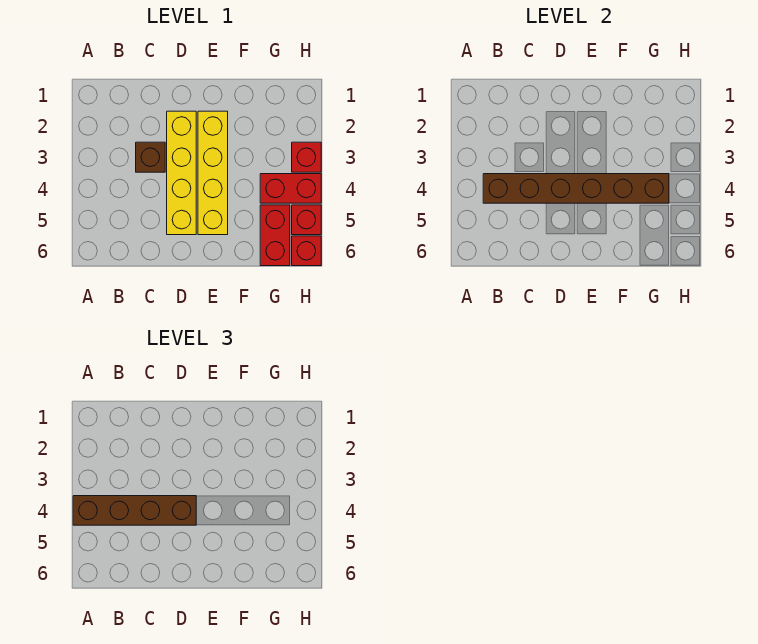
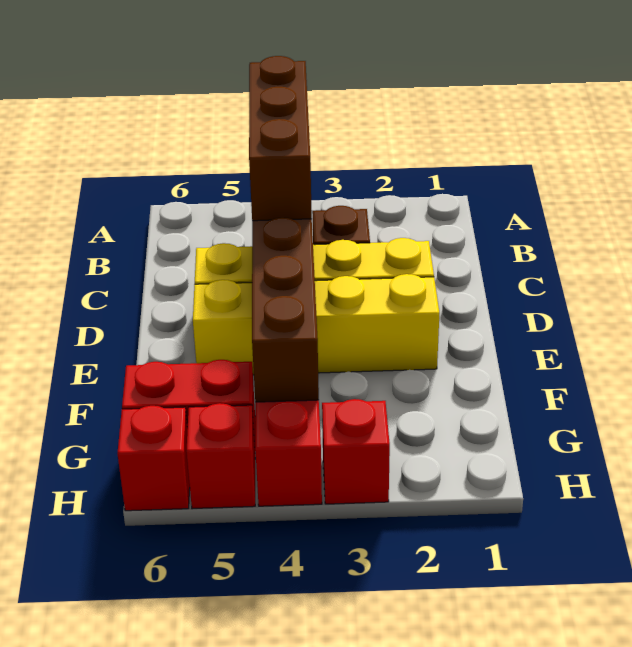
brown 1x4 brick [73,496,196,525] -> brown 1x3 brick [249,56,312,221]

